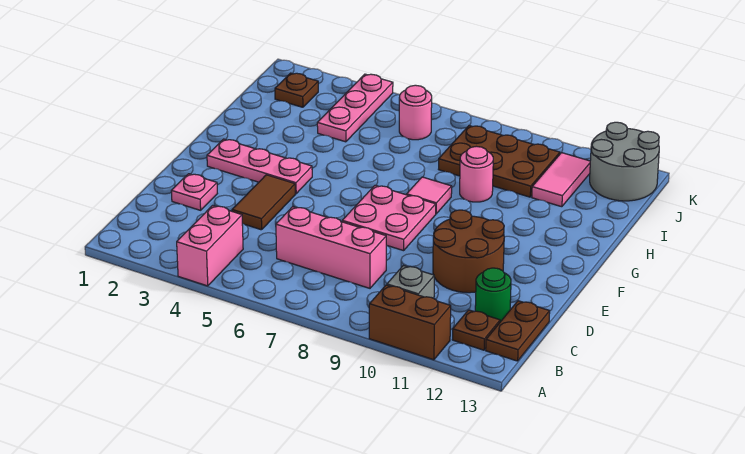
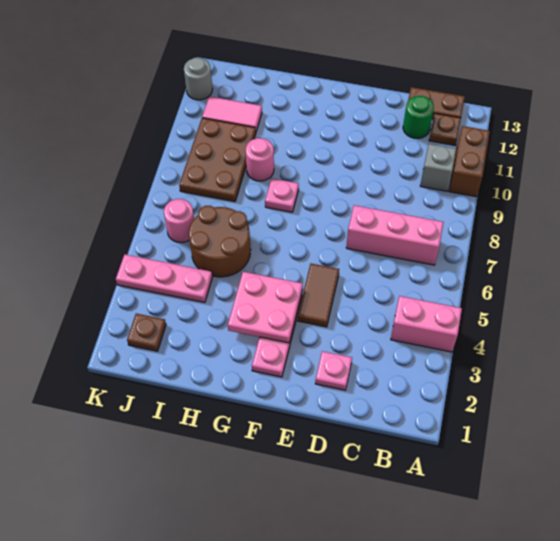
pink 1x3 brick [276,207,386,288] -> pink 1x3 brick turned to [346,205,444,265]
brown 1x2 tile [232,175,295,230] -> brown 1x2 tile turned to [298,264,339,327]
brown 2x2 round brick [433,210,504,293] -> brown 2x2 round brick moved to [189,206,251,277]
pink 2x2 plate [342,185,436,251] -> pink 2x2 plate moved to [228,272,303,343]
pink 1x1 tile [407,177,452,214] -> pink 1x1 plate [265,178,299,212]
grey 2x2 round brick [590,122,659,201] -> grey 1x1 round brick [184,58,213,100]

